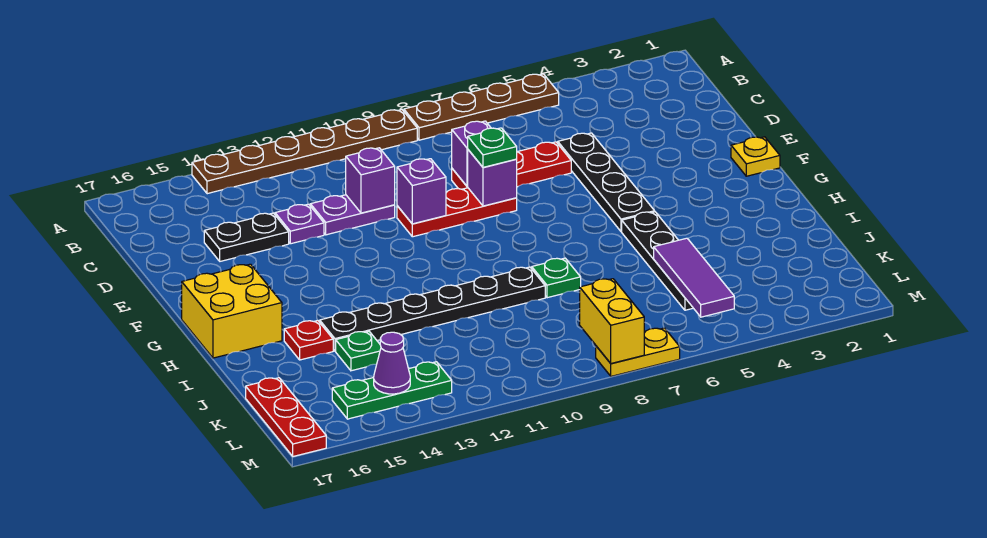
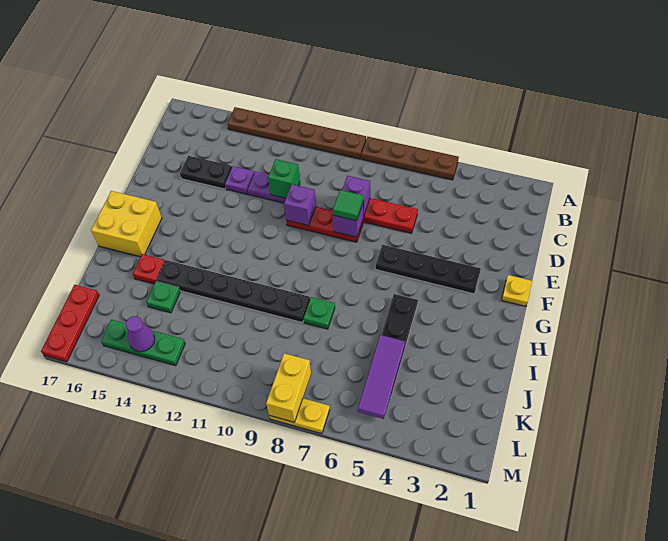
black 1x4 plate [558,133,655,232] -> black 1x4 plate turned to [376,245,481,294]
purple 1x1 brick [346,148,395,213] -> green 1x1 brick [268,159,300,198]
green 1x1 plate [468,128,517,167] -> green 1x1 tile [333,190,364,221]

